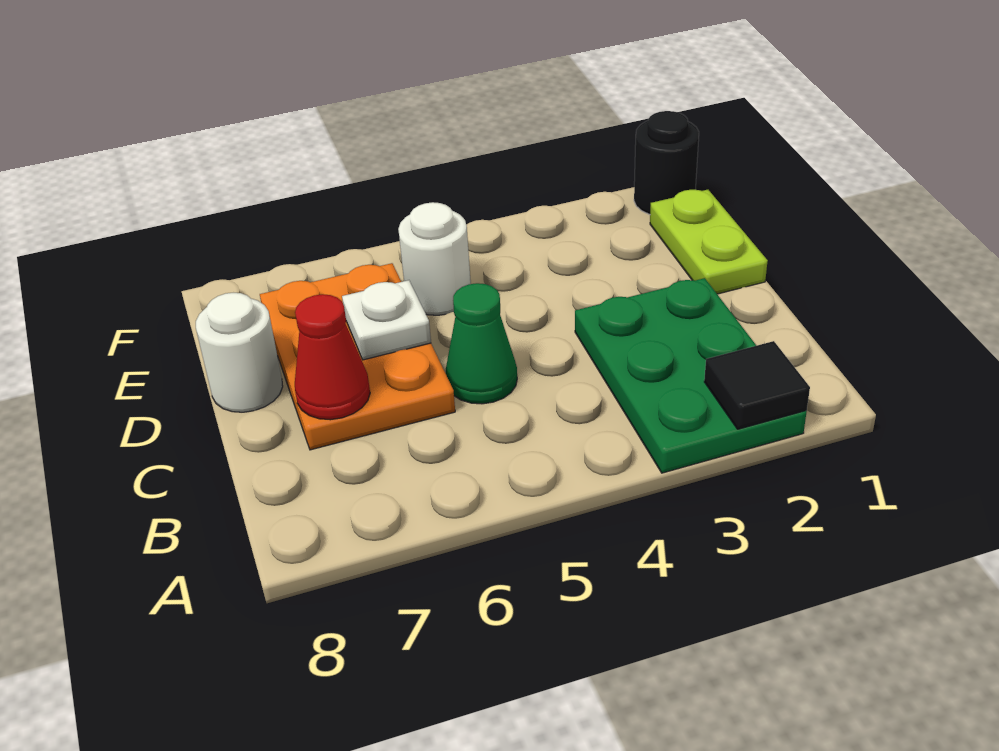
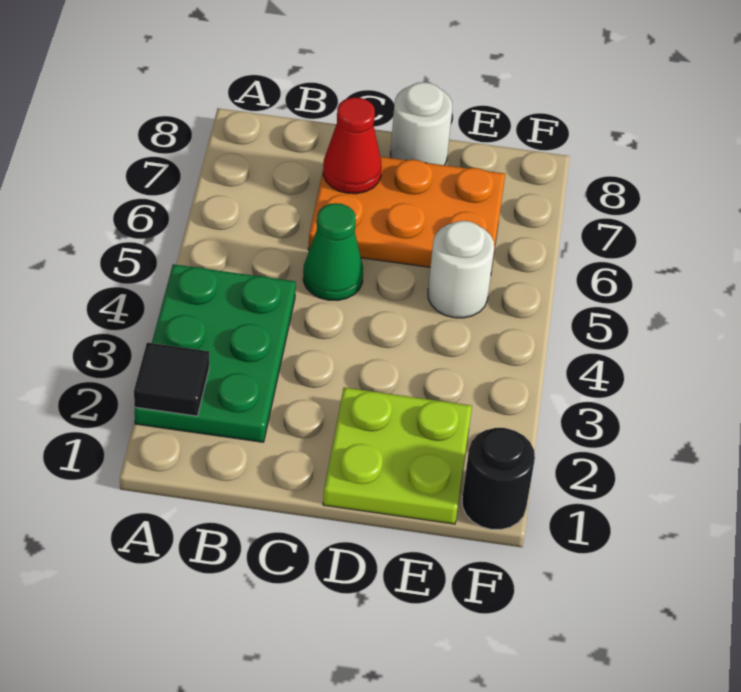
green 2x3 plate [575,278,807,473] -> green 2x3 plate turned to [135,264,296,442]
lime 1x2 plate [650,190,768,294] -> lime 2x2 plate [323,388,472,524]
white 1x1 plate [342,280,431,360] -> none

